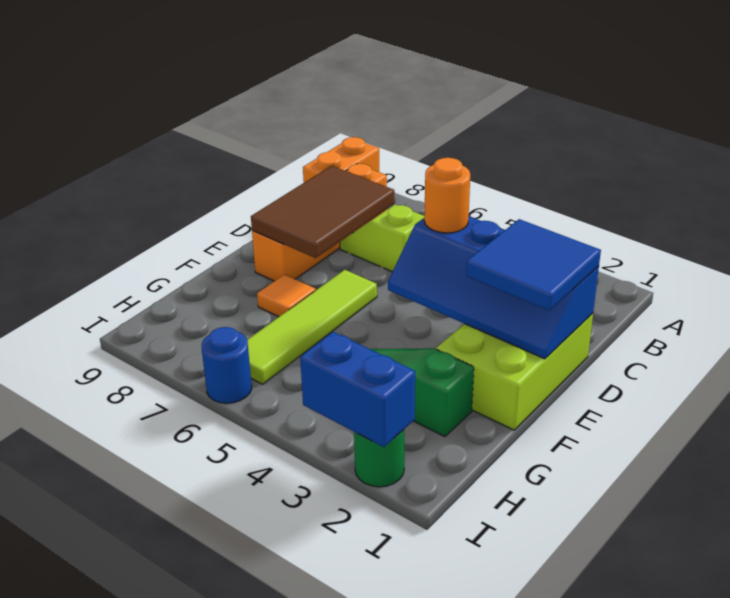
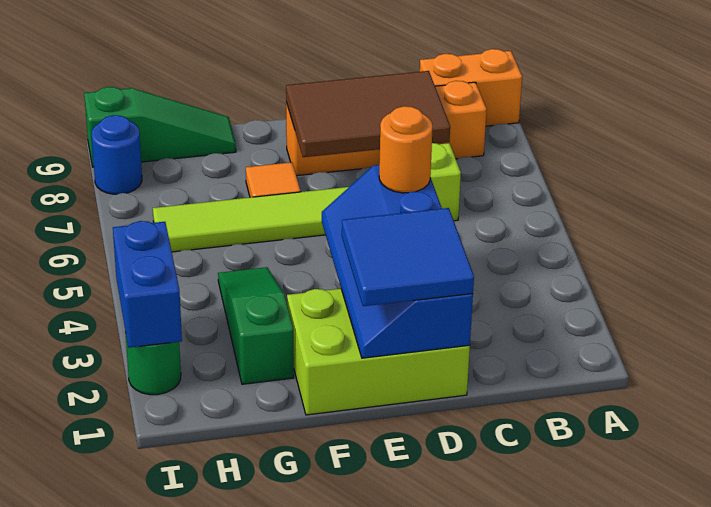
none -> green 1x3 slope [84,87,236,167]
blue 1x1 round brick [202,327,252,403] -> blue 1x1 round brick moved to [92,115,142,194]

